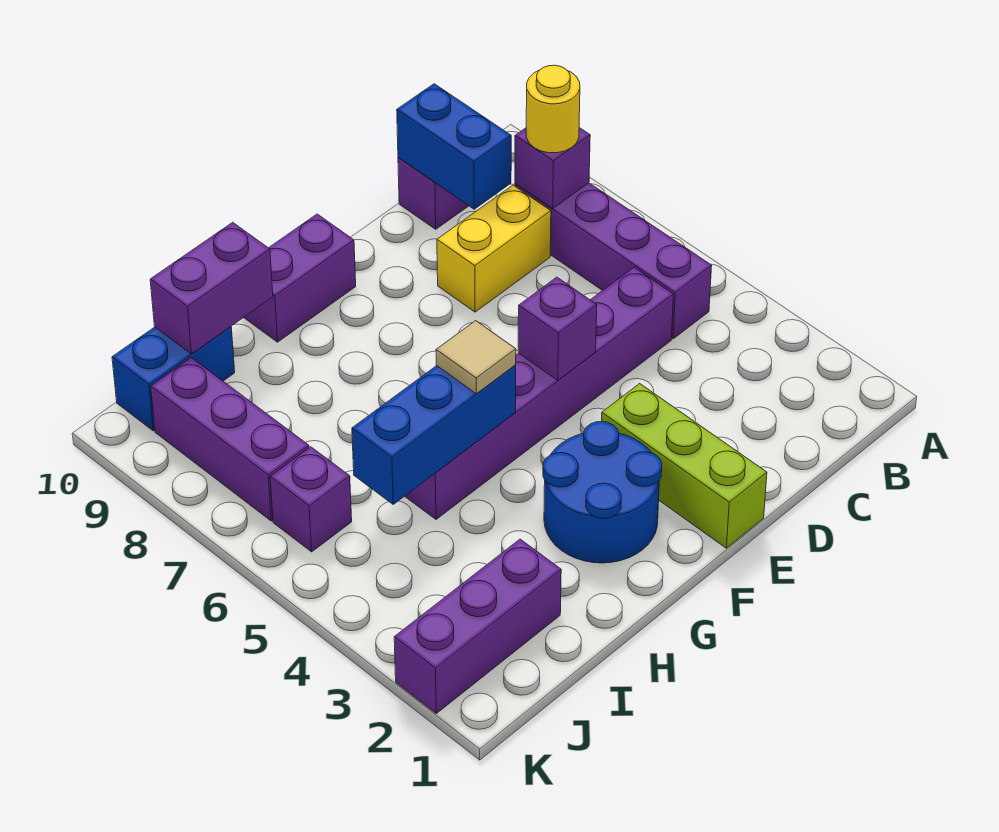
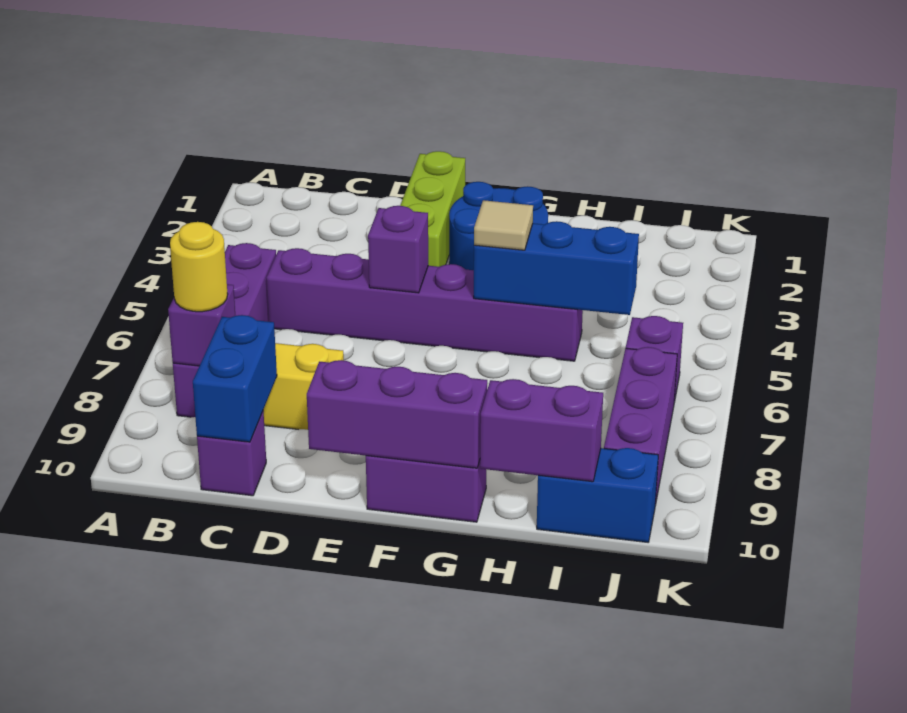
purple 1x3 brick [394,539,561,713] -> purple 1x3 brick moved to [307,360,487,468]

